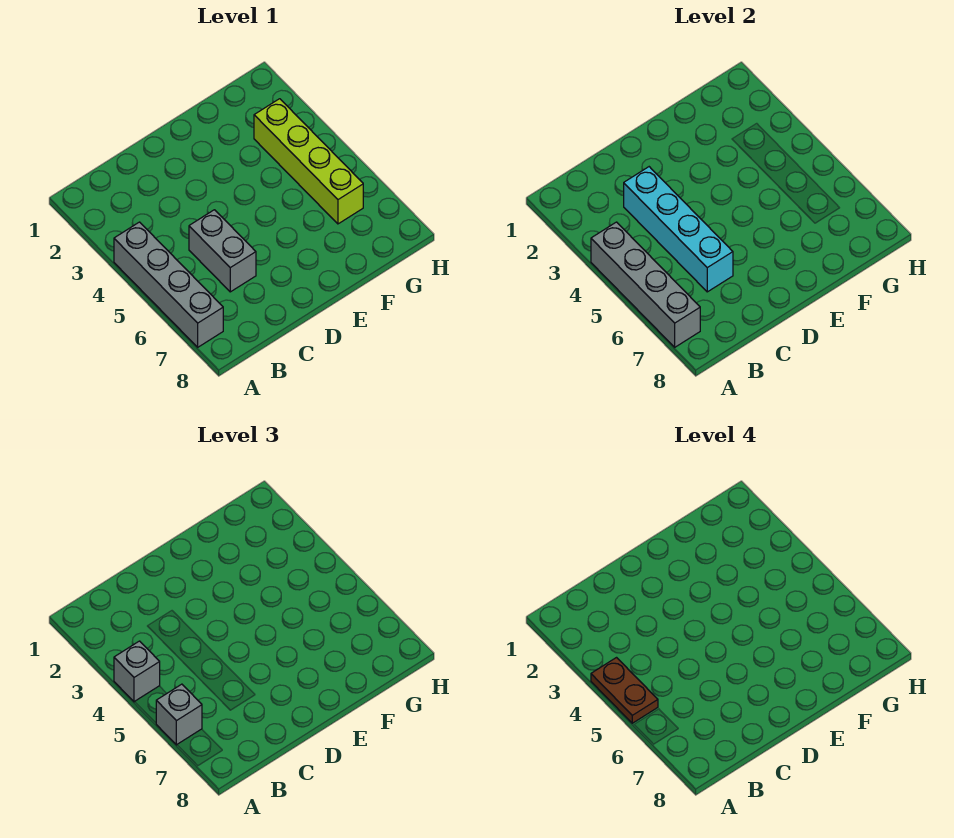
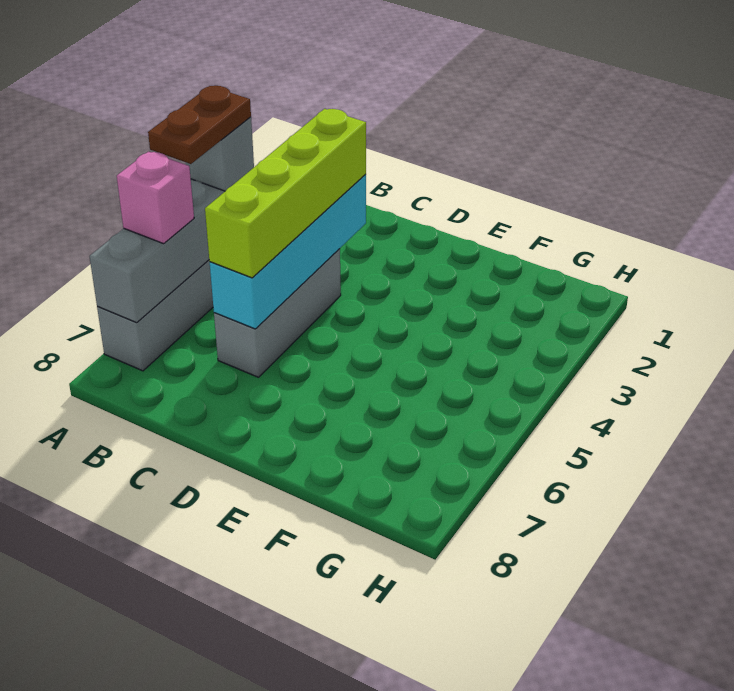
grey 1x1 brick [156,684,202,745] -> pink 1x1 brick [117,151,194,244]
grey 1x2 brick [189,210,256,292] -> grey 1x3 brick [214,249,341,377]
lime 1x4 brick [254,99,363,224] -> lime 1x4 brick moved to [205,109,366,278]

